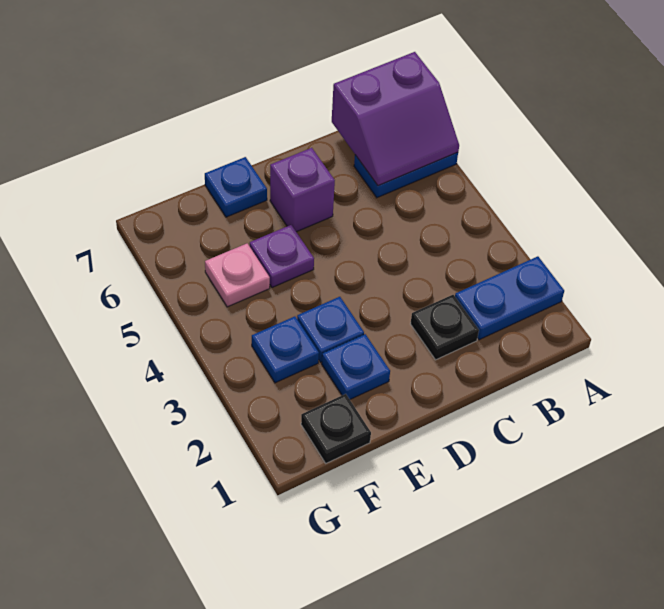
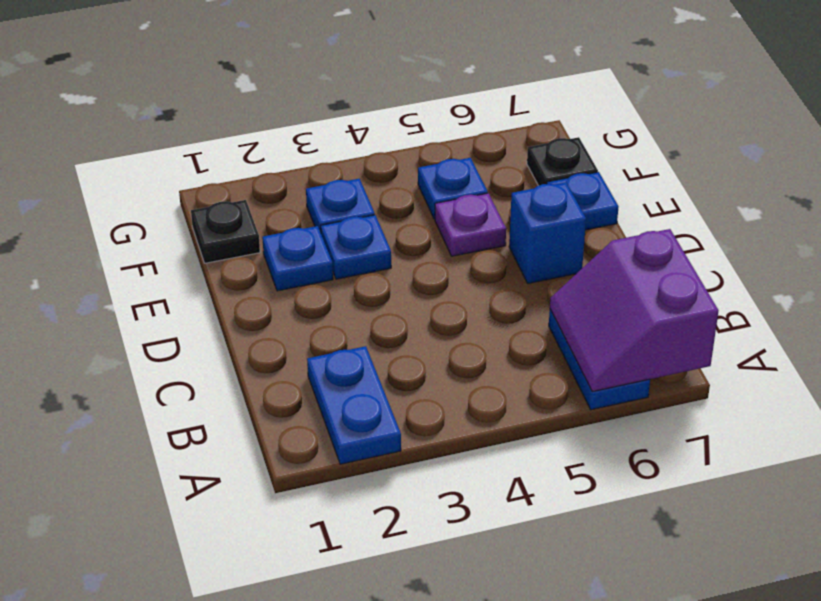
black 1x1 plate [411,295,479,360] -> black 1x1 plate moved to [527,137,598,186]
purple 1x1 brick [270,148,335,232] -> blue 1x1 brick [509,182,586,284]
pink 1x1 plate [205,243,270,307] -> blue 1x1 plate [418,158,488,219]

